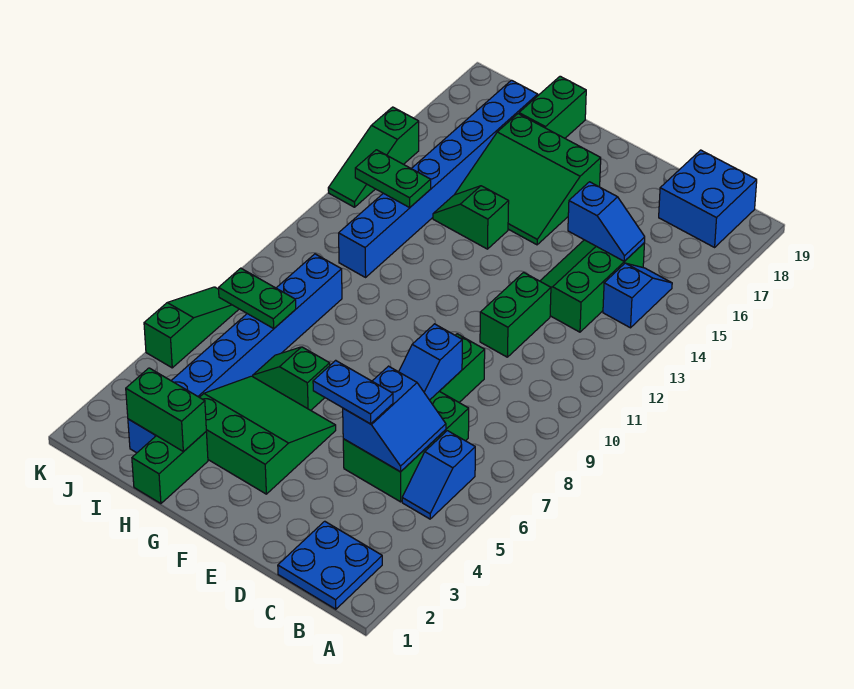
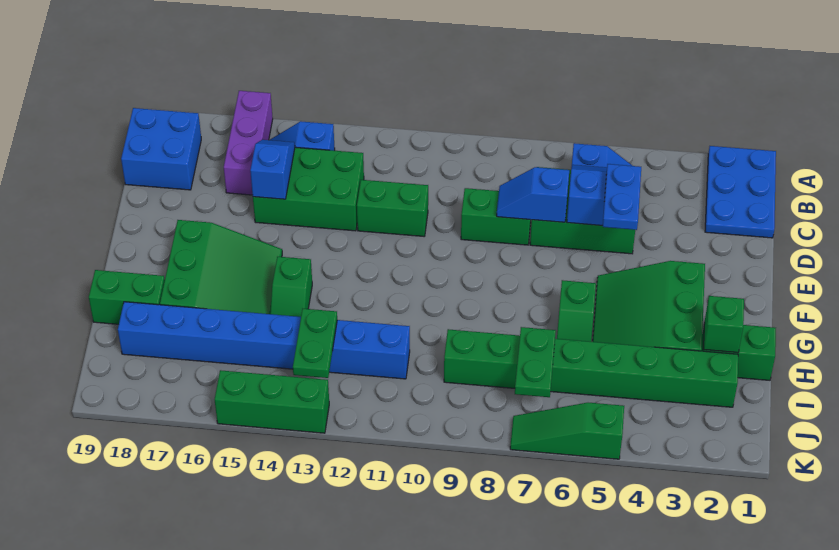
none -> purple 1x3 brick [224,91,273,195]
blue 2x2 plate [278,521,382,609] -> blue 2x3 plate [705,146,776,238]
green 2x3 slope [540,240,644,332] -> green 2x3 brick [253,147,364,231]
blue 1x2 slope [399,324,462,400] -> blue 1x2 slope turned to [497,167,569,222]
green 1x2 brick [126,368,206,452] -> green 1x1 brick [703,296,744,353]
blue 1x8 brick [128,254,342,453] -> green 1x8 brick [444,329,738,407]
green 1x3 slope [328,107,419,207] -> green 1x3 brick [214,370,329,433]

